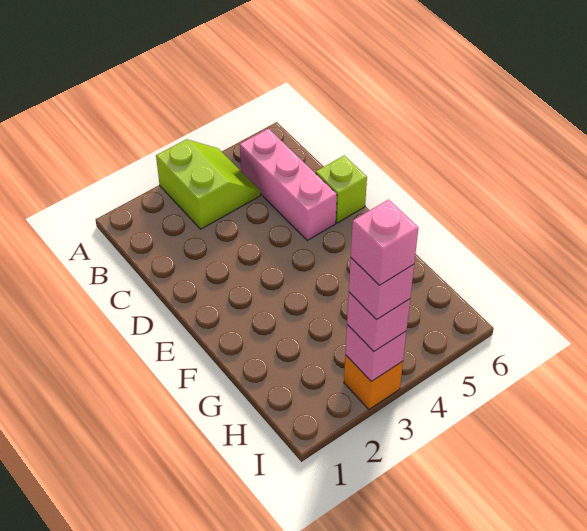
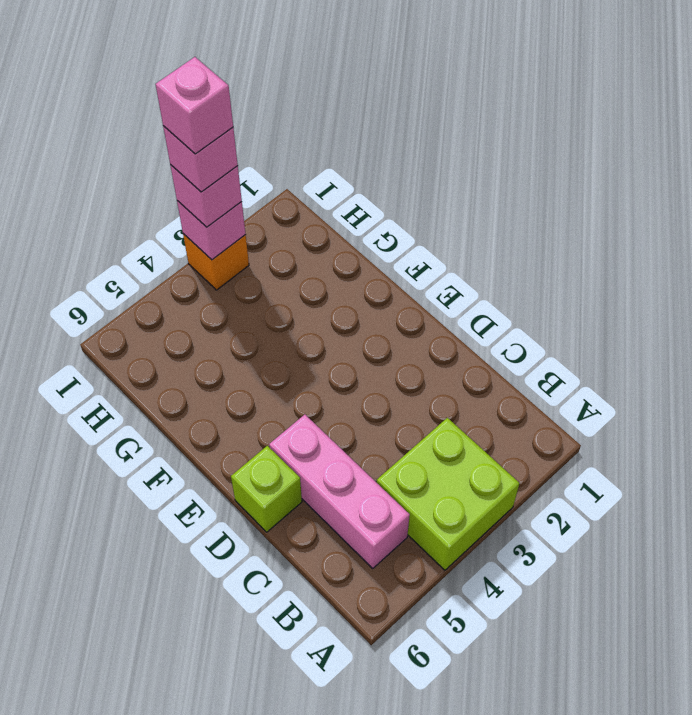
lime 2x2 slope [156,139,260,229] -> lime 2x2 brick [377,418,519,570]

